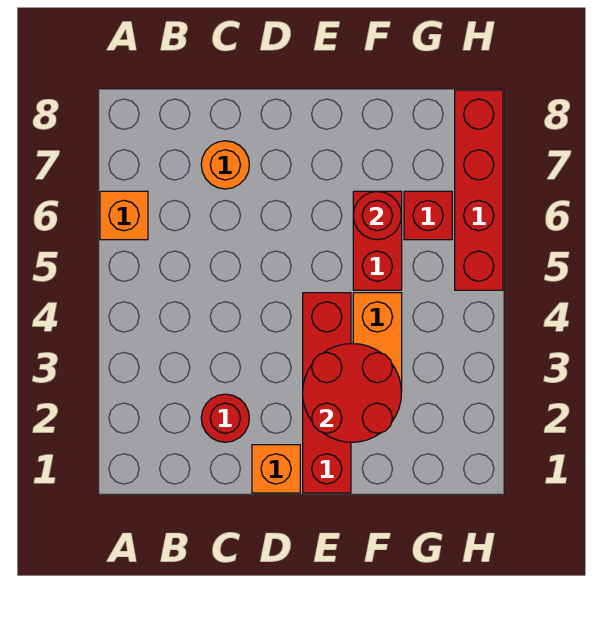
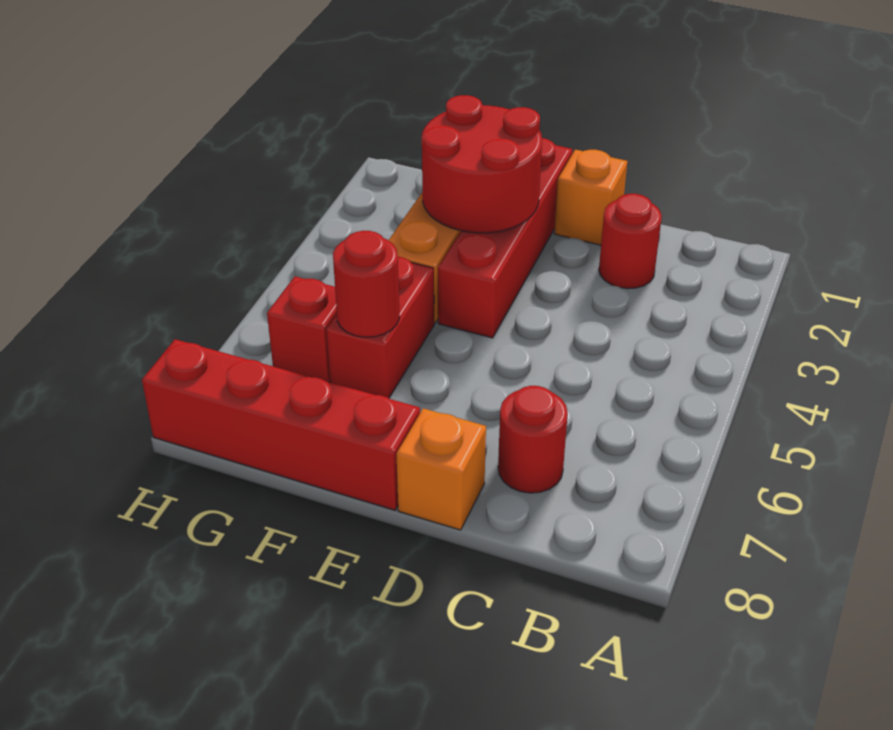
orange 1x1 brick [100,191,148,240] -> orange 1x1 brick moved to [396,408,486,530]
orange 1x1 round brick [201,141,249,189] -> red 1x1 round brick [498,386,568,493]
red 1x4 brick [455,90,503,290] -> red 1x4 brick turned to [142,339,420,510]

